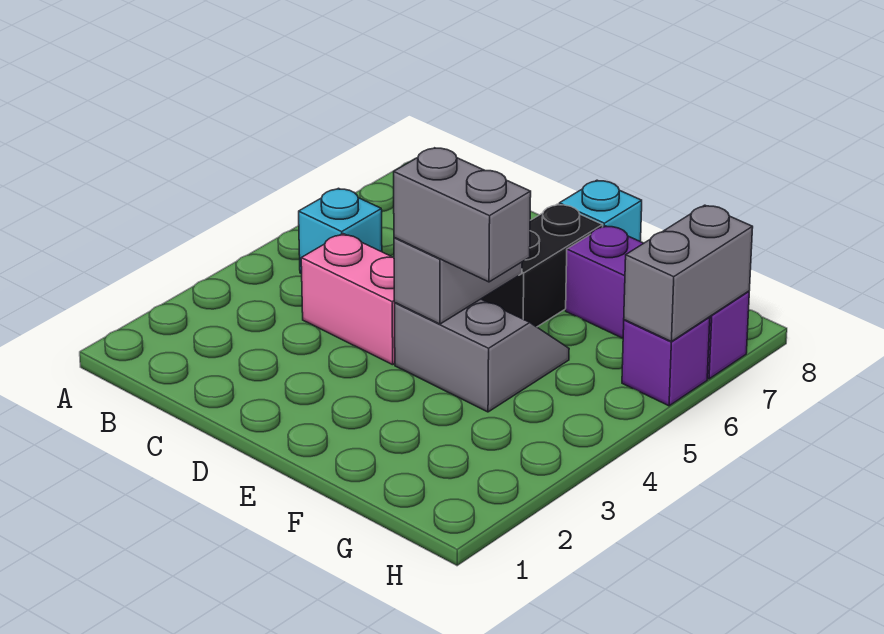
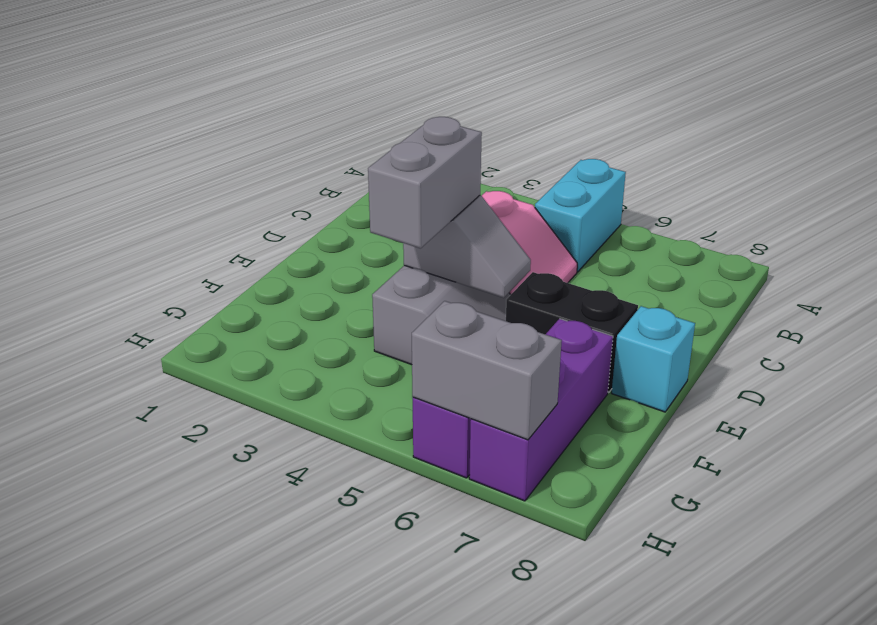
cyan 1x1 brick [299,188,382,274] -> cyan 1x2 brick [535,159,626,272]

